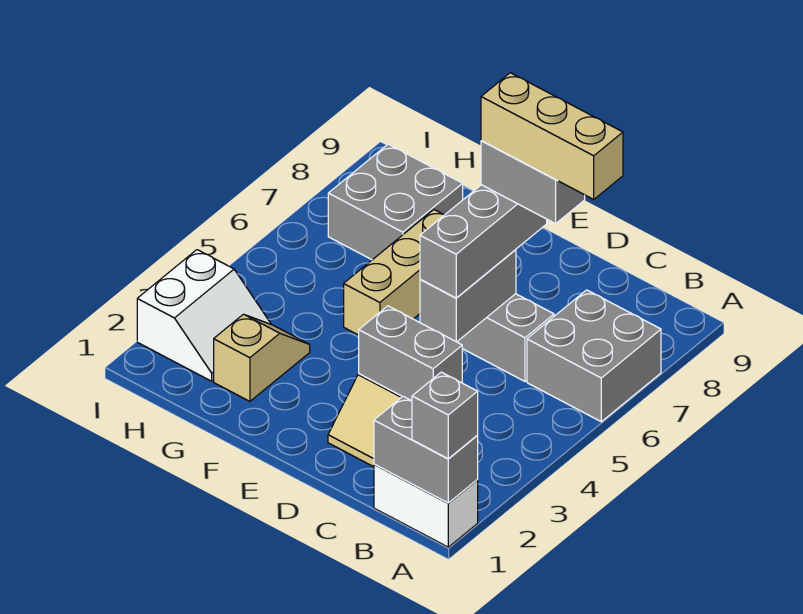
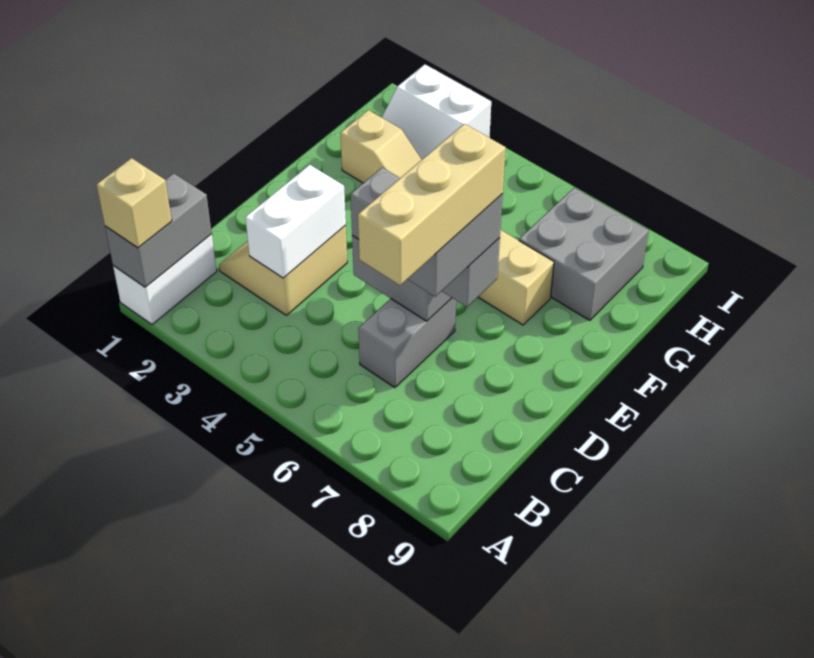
grey 1x1 brick [412,372,478,459] -> tan 1x1 brick [97,158,172,248]
grey 2x2 brick [527,290,661,422] -> none
grey 1x2 brick [359,306,462,401] -> white 1x2 brick [245,165,346,278]

